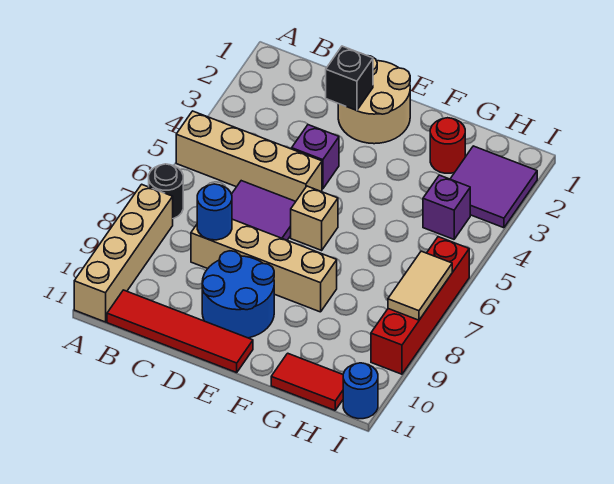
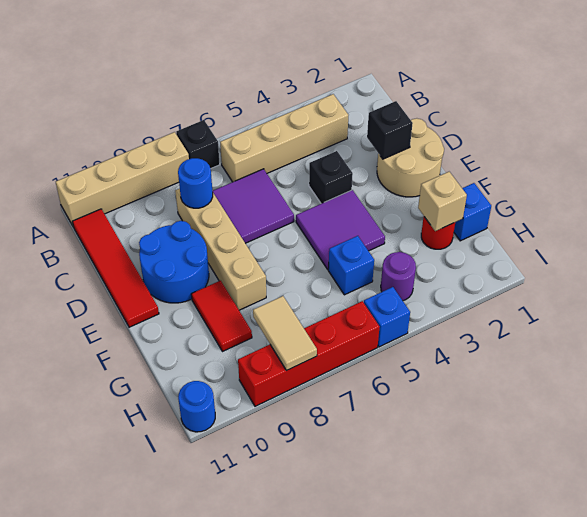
tan 1x4 brick [176,111,322,201] -> tan 1x4 brick turned to [220,94,348,182]
black 1x1 round brick [149,164,183,219] -> black 1x1 brick [176,120,220,168]
purple 1x1 brick [292,125,339,189] -> black 1x1 brick [309,151,353,204]
tan 1x1 brick [291,186,338,250] -> tan 1x1 brick moved to [418,172,467,231]
none -> blue 1x1 brick [454,183,491,241]
none -> blue 1x1 brick [328,236,374,295]
red 1x2 tile [271,353,343,410] -> red 1x2 tile moved to [191,281,252,352]
purple 2x2 tile [450,146,537,228] -> purple 2x2 tile moved to [296,190,385,269]
purple 1x1 brick [423,175,470,239] -> purple 1x1 round brick [381,252,416,301]
none -> blue 1x1 brick [364,287,410,347]
tan 1x2 tile [388,251,452,320] -> tan 1x2 tile turned to [253,296,317,371]

